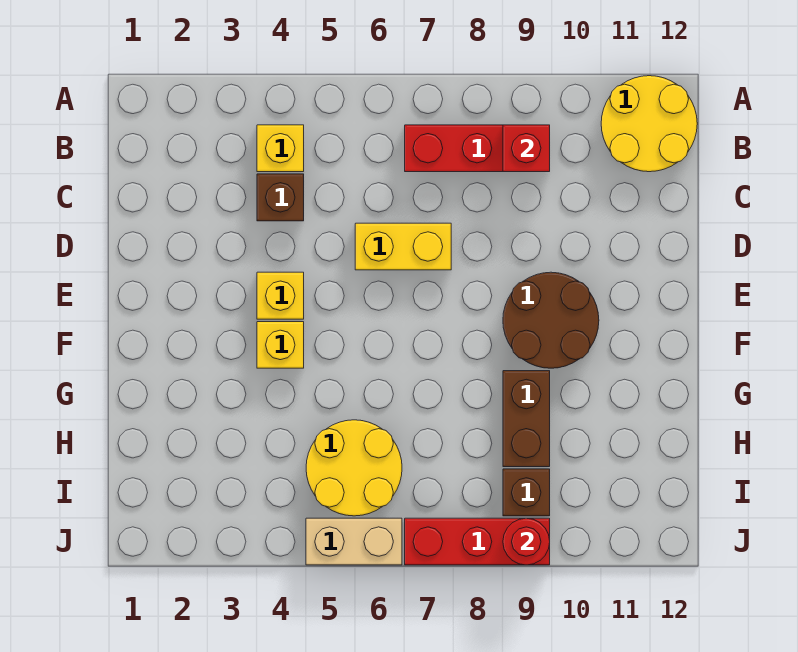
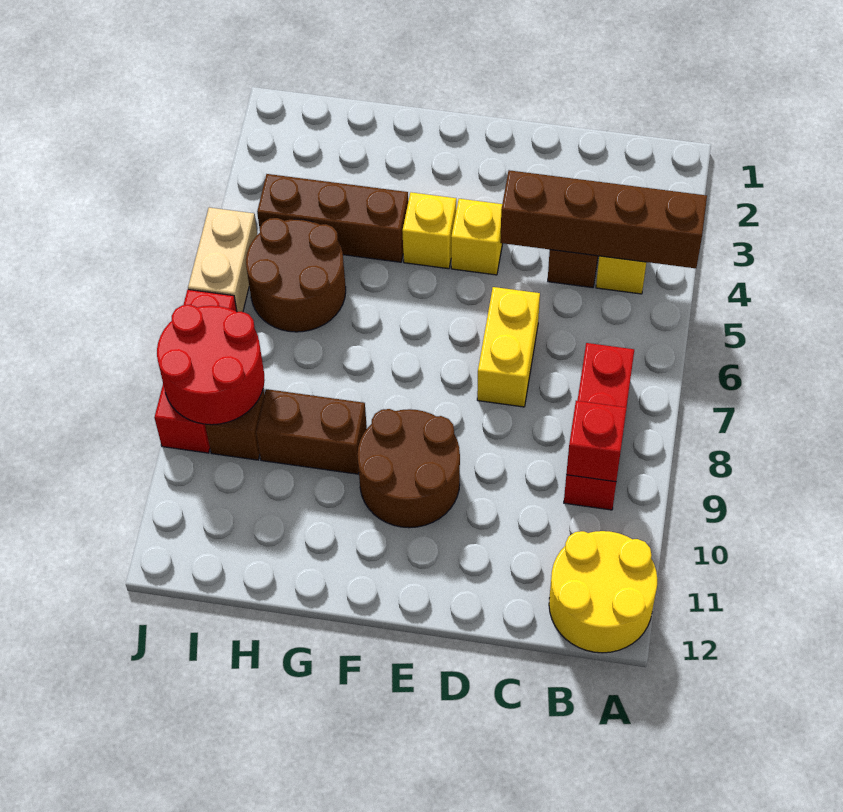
none -> brown 1x4 brick [500,170,707,268]
none -> brown 1x3 brick [257,174,408,262]
yellow 2x2 round brick [306,420,402,516] -> brown 2x2 round brick [246,218,346,332]
red 1x1 round brick [503,518,550,565] -> red 2x2 round brick [157,305,265,425]

